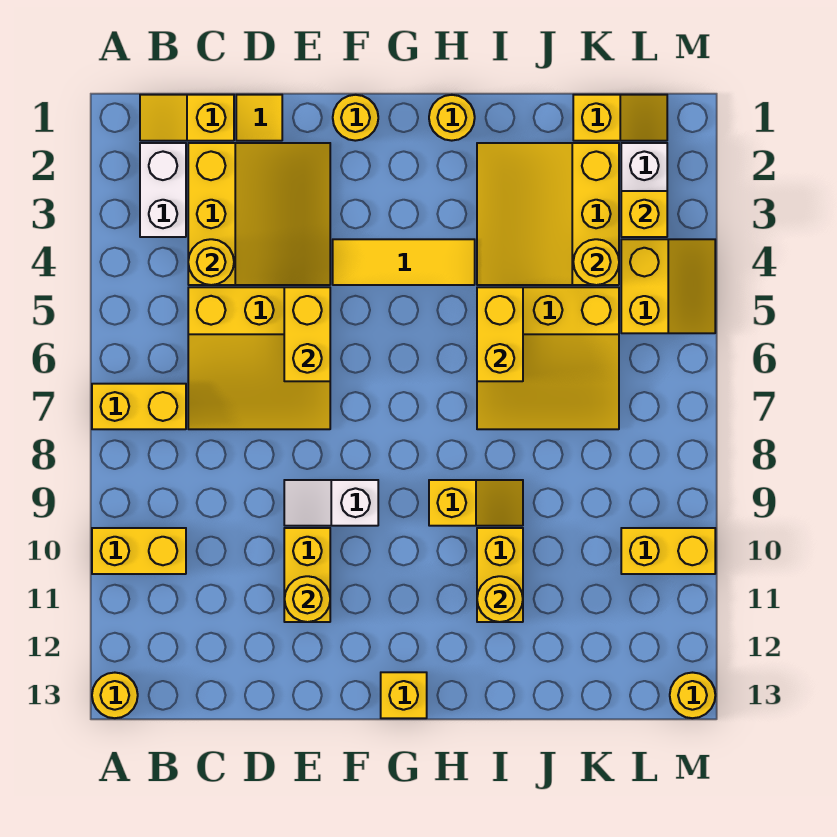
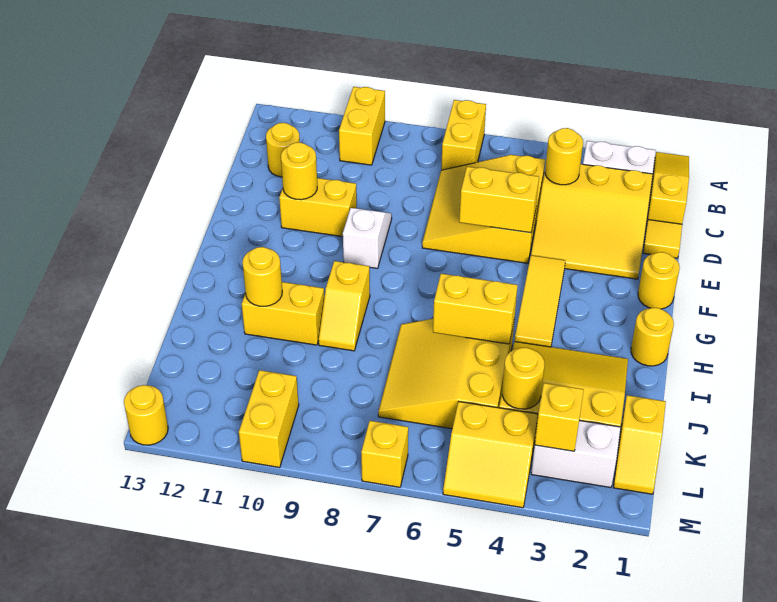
yellow 1x1 round brick [92,673,138,718] -> yellow 1x1 round brick moved to [266,123,300,177]
yellow 1x2 slope [140,95,234,141] -> yellow 1x3 slope [647,152,689,224]
yellow 1x1 brick [381,672,427,718] -> yellow 1x1 brick moved to [361,421,408,487]

